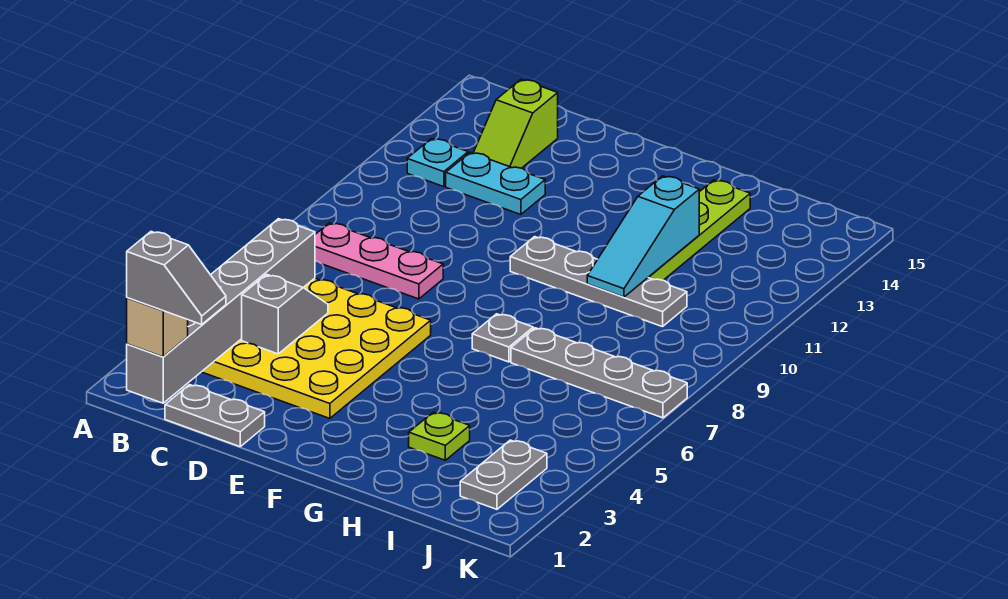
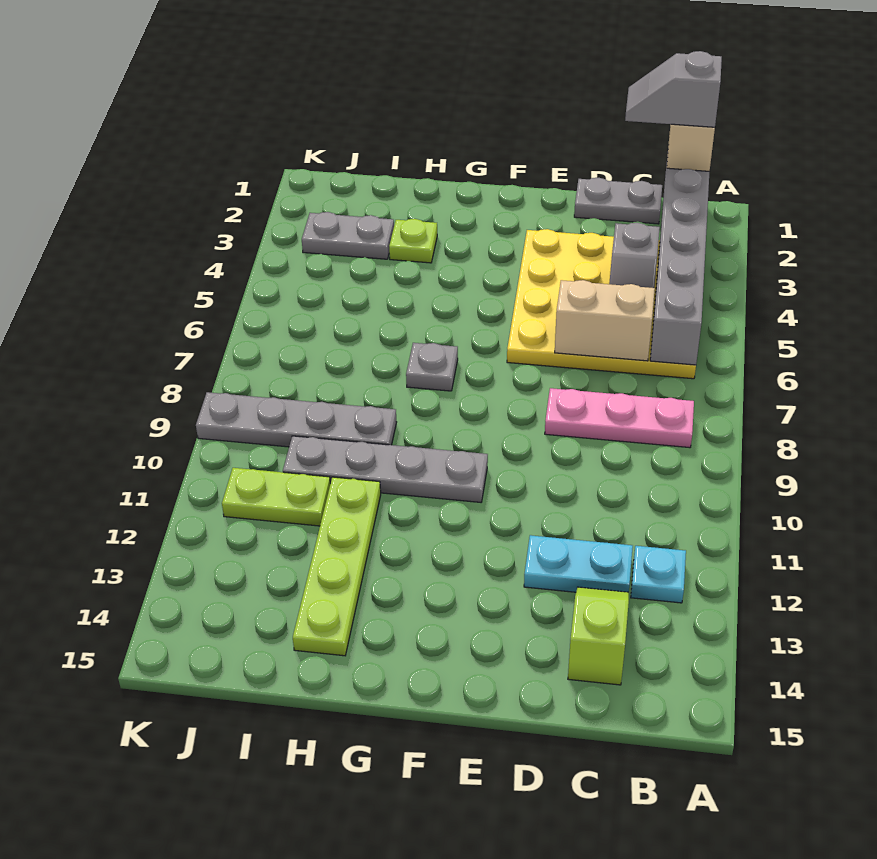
none -> tan 1x2 brick [555,280,655,361]
grey 1x4 plate [511,328,687,418] -> grey 1x4 plate moved to [196,392,397,447]
cyan 1x3 slope [587,176,699,297] -> none
none -> lime 1x2 plate [222,468,330,526]
grey 1x2 plate [460,440,547,509] -> grey 1x2 plate turned to [302,212,394,259]

